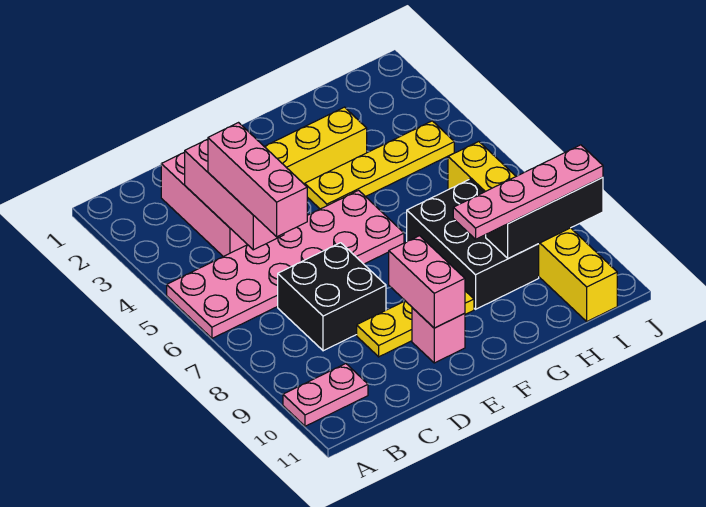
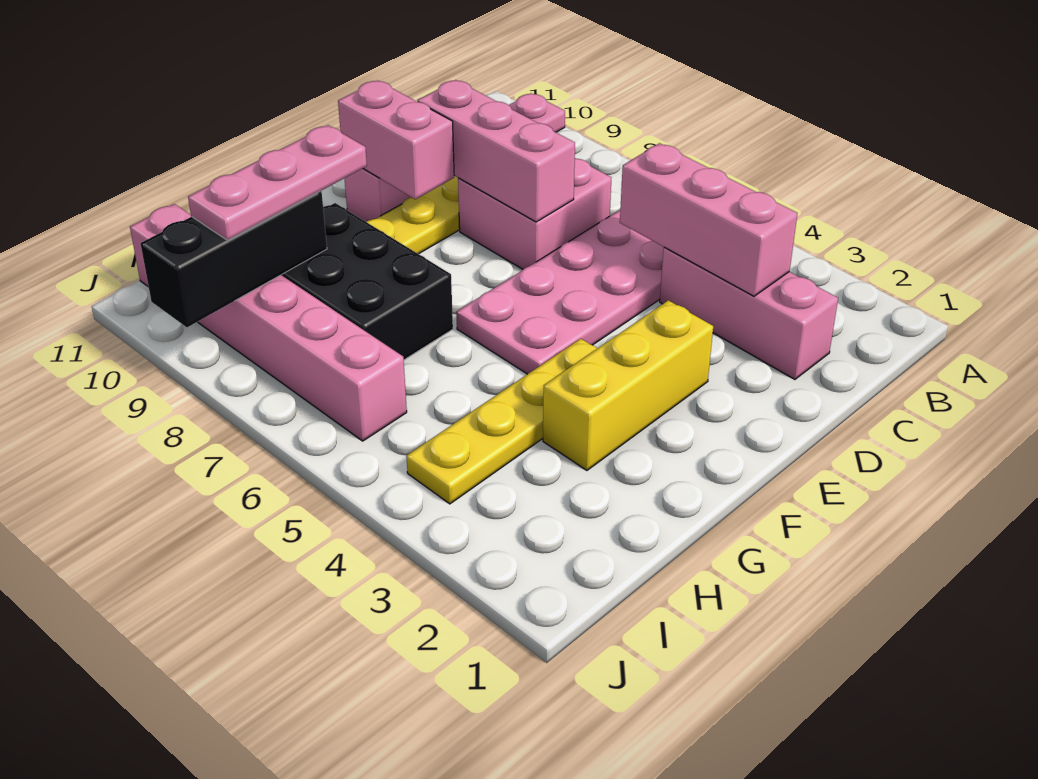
pink 1x3 brick [208,123,307,237] -> pink 1x3 brick moved to [417,80,575,222]
black 2x2 brick [278,243,386,351] -> pink 2x2 brick [458,158,611,269]
pink 1x4 plate [453,145,603,239] -> pink 1x3 plate [188,125,367,240]
yellow 1x6 brick [448,142,617,321] -> pink 1x6 brick [130,204,407,441]

